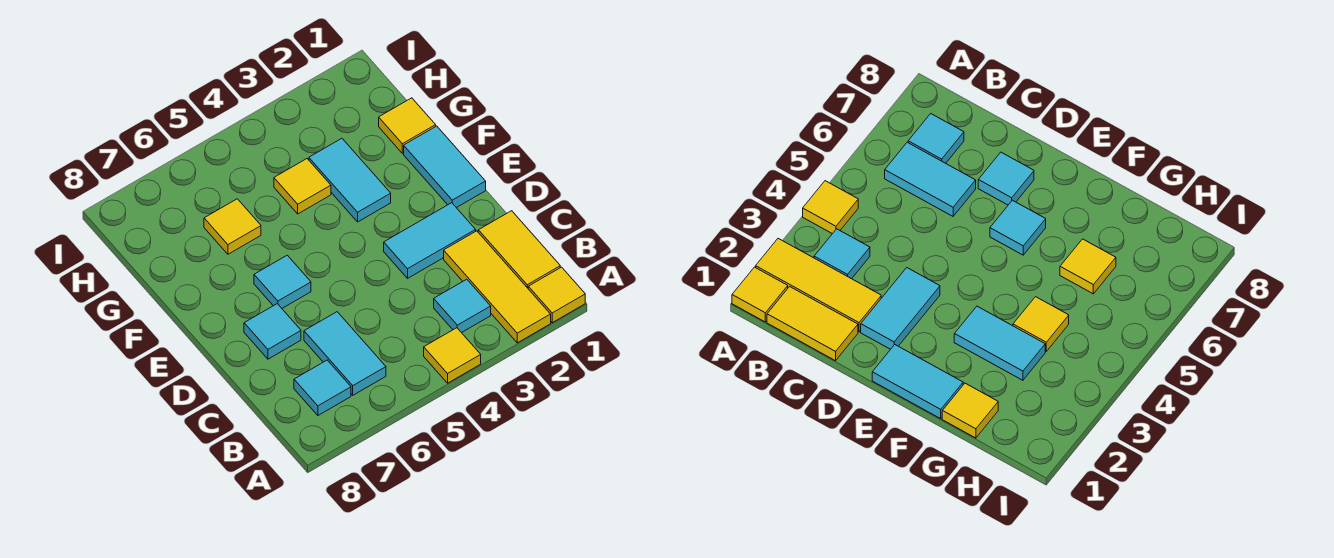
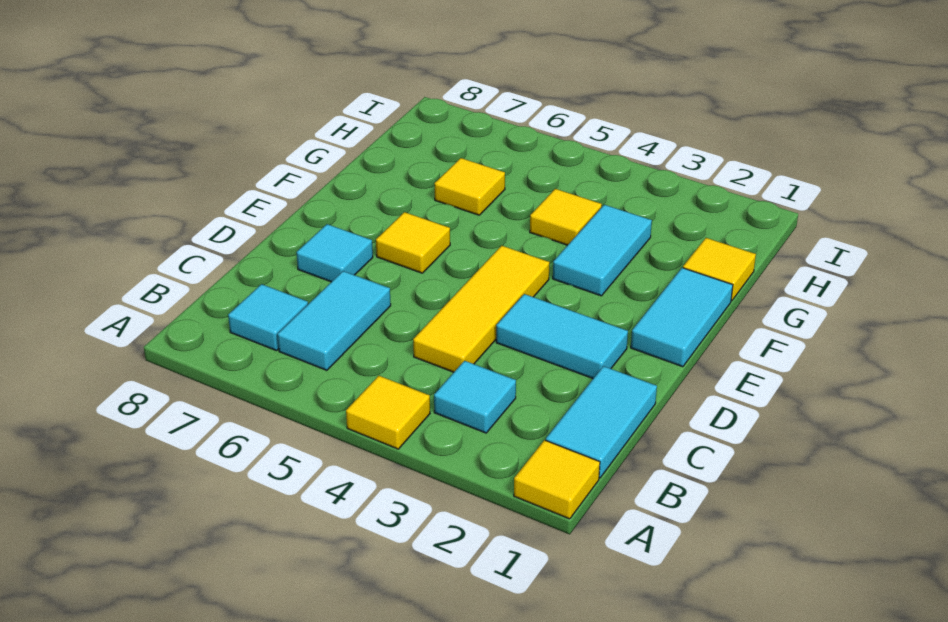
yellow 1x3 tile [444,231,551,343] -> yellow 1x3 tile moved to [413,246,550,372]
yellow 1x2 tile [478,211,560,288] -> cyan 1x2 tile [546,366,657,478]
cyan 1x1 tile [254,255,311,308] -> yellow 1x1 tile [376,212,450,273]

